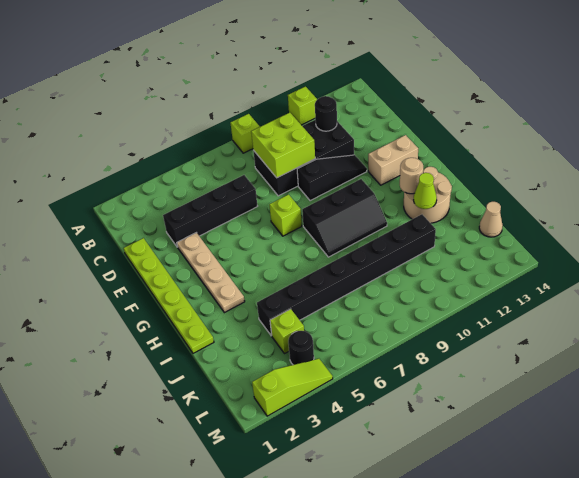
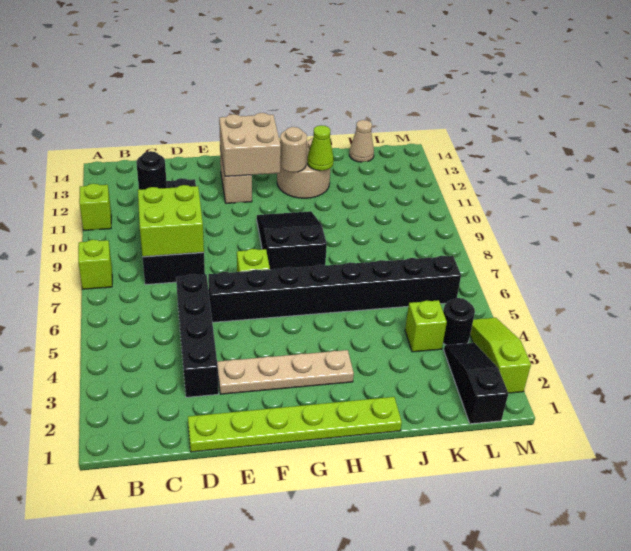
black 1x3 slope [297,155,367,201] -> black 1x3 slope moved to [444,343,508,424]
none -> tan 2x2 brick [219,113,281,176]
black 2x3 slope [302,179,387,257] -> black 2x3 slope turned to [257,211,327,270]
black 1x8 brick [257,214,436,336] -> black 1x8 brick turned to [208,256,461,322]

